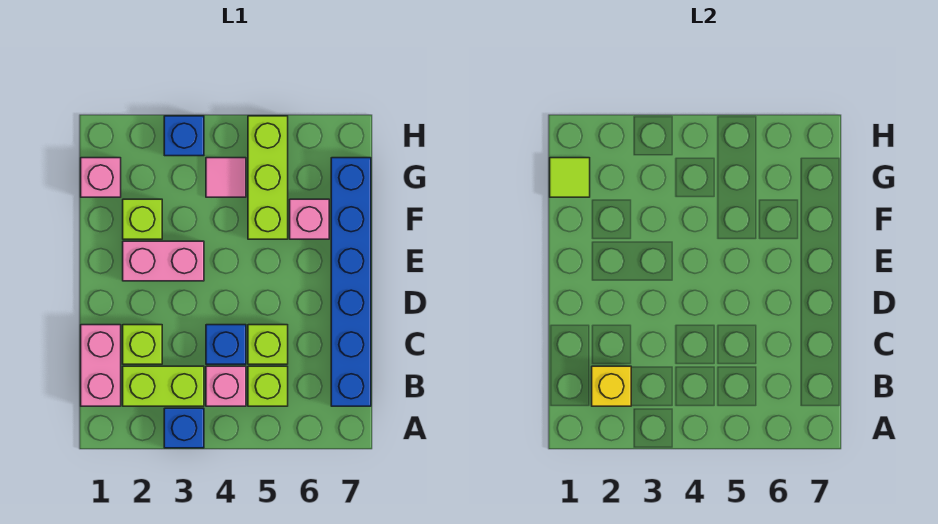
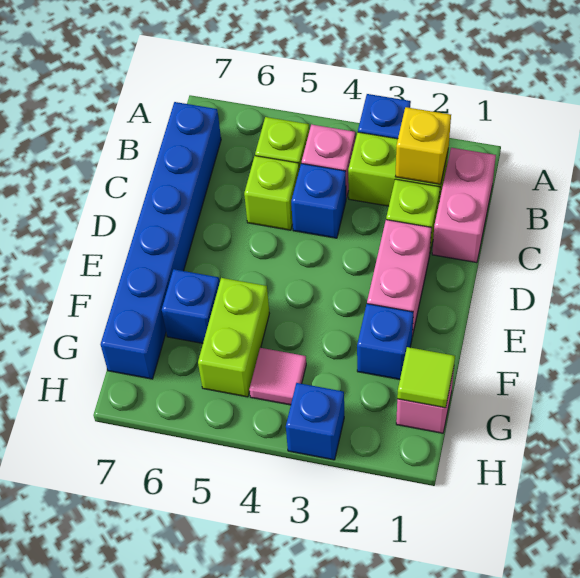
pink 1x2 brick [123,241,204,281] -> pink 1x2 brick turned to [367,220,432,337]
lime 1x1 brick [123,199,162,239] -> blue 1x1 brick [357,304,413,379]
lime 1x3 brick [248,116,288,239] -> lime 1x2 brick [198,278,269,397]
pink 1x1 brick [290,199,329,239] -> blue 1x1 brick [162,269,220,343]

